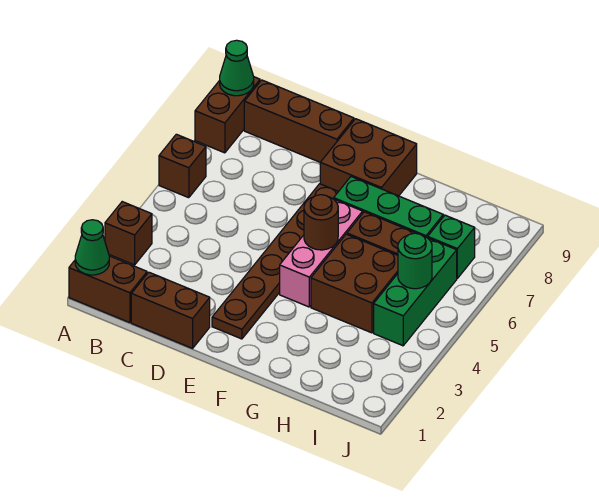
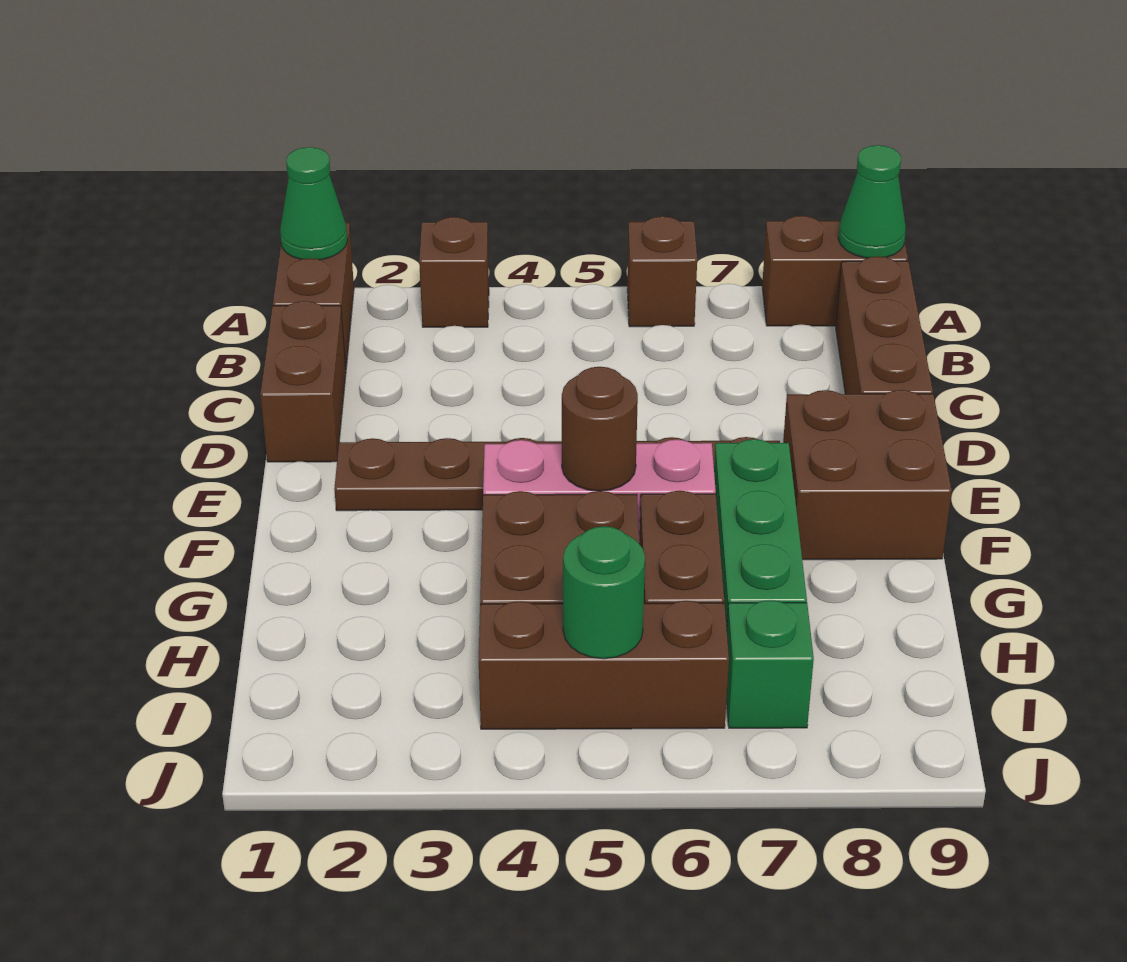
green 1x3 brick [374,238,457,346] -> brown 1x3 brick [479,601,729,729]

